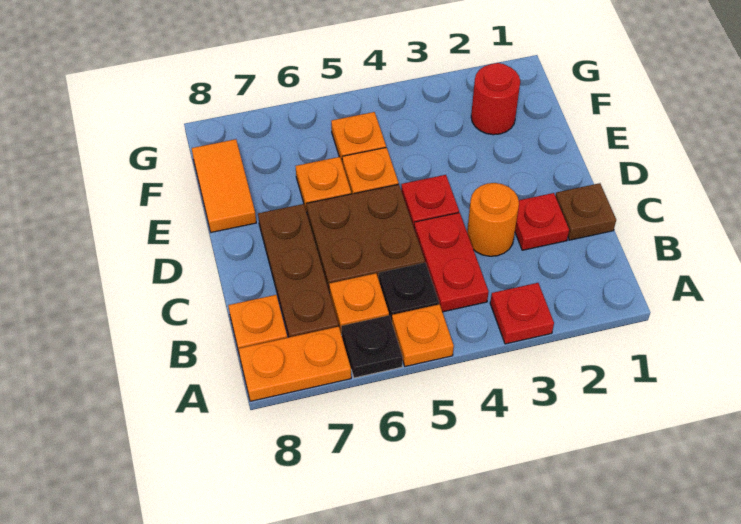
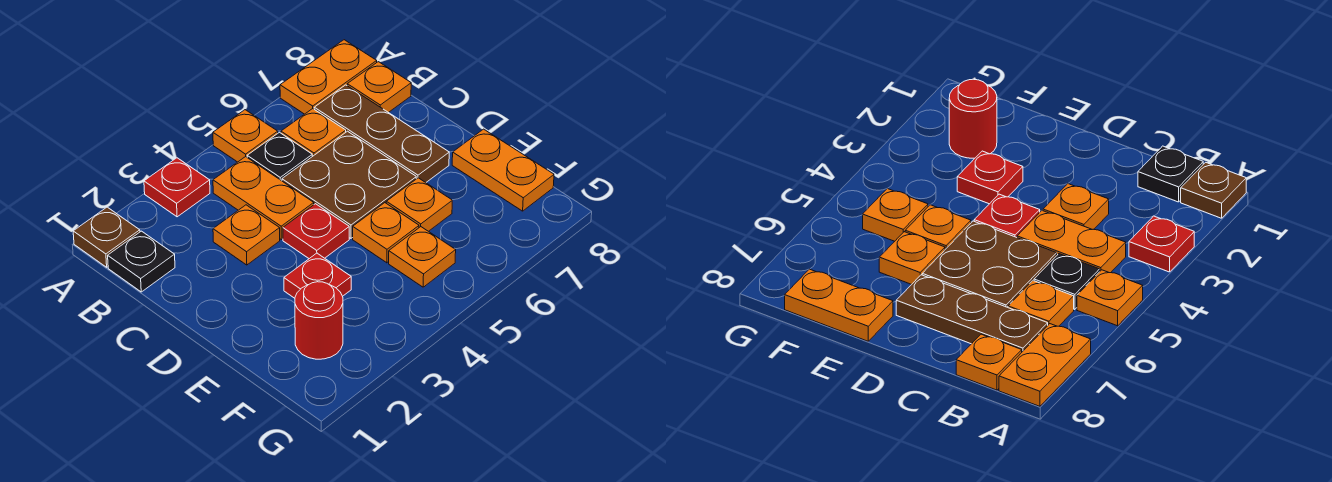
black 1x1 plate [341,316,403,378] -> black 1x1 plate moved to [108,231,175,292]
red 1x2 plate [414,213,489,312] -> orange 1x2 plate [213,157,314,240]
brown 1x1 plate [555,183,616,240] -> brown 1x1 plate moved to [73,207,140,267]
red 1x1 plate [515,193,569,250] -> red 1x1 plate moved to [284,253,351,298]
orange 1x1 round brick [467,183,519,256] -> orange 1x1 plate [213,205,280,265]
orange 1x2 tile [192,139,256,232] -> orange 1x2 plate [452,129,554,211]

